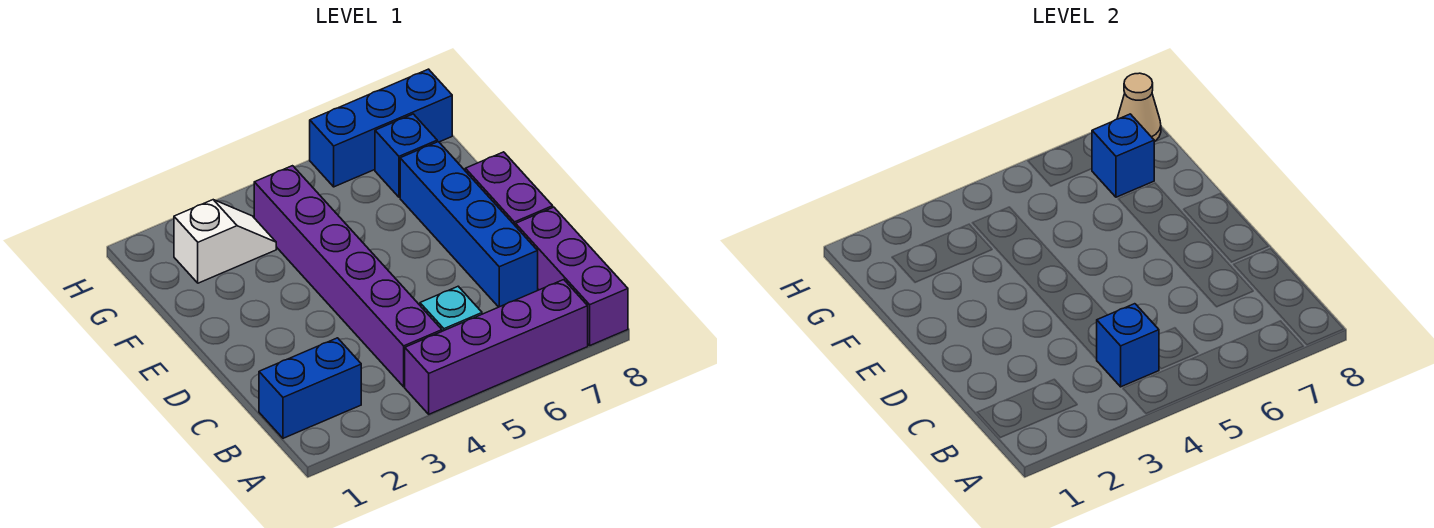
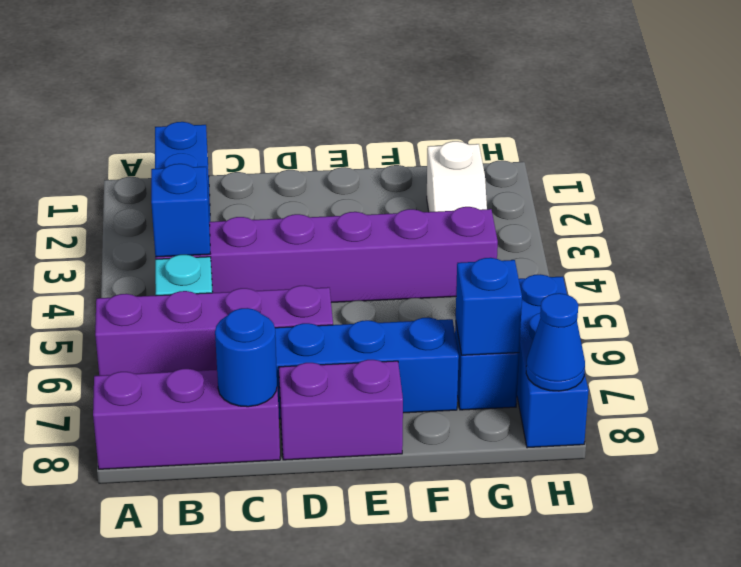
purple 1x4 brick [405,280,588,414] -> purple 1x4 brick turned to [95,285,333,375]
none -> blue 1x1 round brick [215,308,277,407]
tan 1x1 cone [1117,73,1161,142] -> blue 1x1 cone [526,293,585,391]

